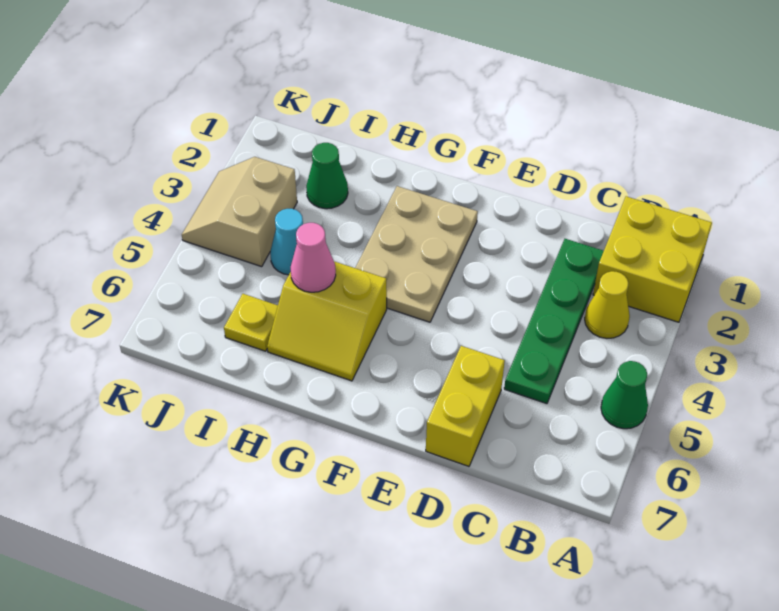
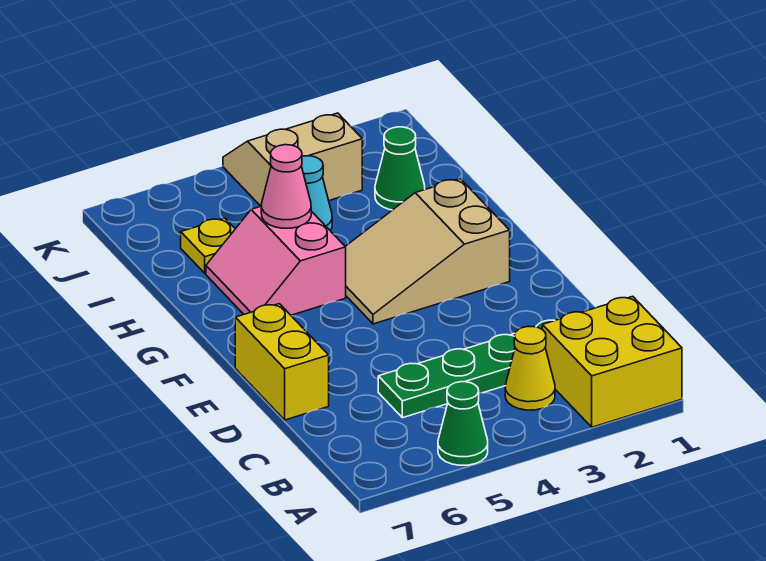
yellow 1x2 brick [426,346,505,466] -> yellow 1x2 brick turned to [235,304,329,420]
tan 2x3 plate [355,186,478,322] -> tan 2x3 slope [345,179,510,324]
yellow 2x2 slope [267,261,387,381] -> pink 2x2 slope [206,207,346,315]

